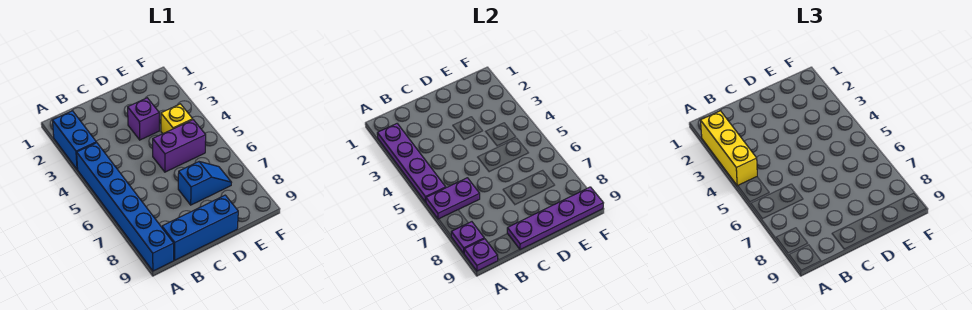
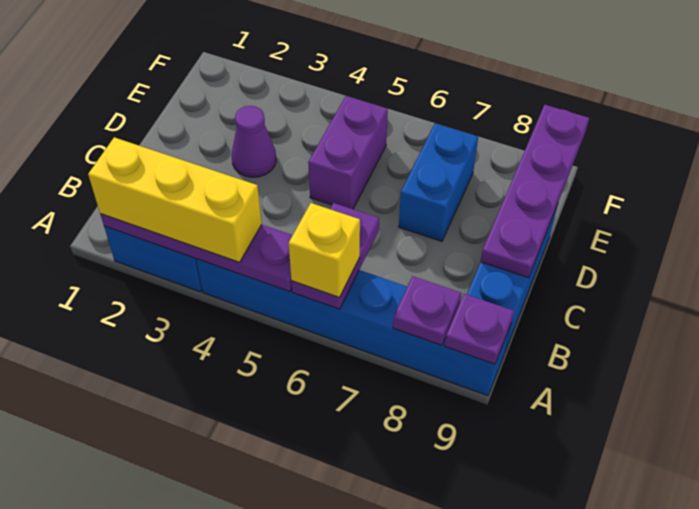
purple 1x1 brick [128,98,159,140] -> purple 1x1 cone [232,106,276,177]
blue 1x2 slope [178,162,231,205] -> blue 1x2 brick [399,123,478,241]
yellow 1x1 brick [161,104,193,133] -> yellow 1x1 brick moved to [289,203,360,297]

